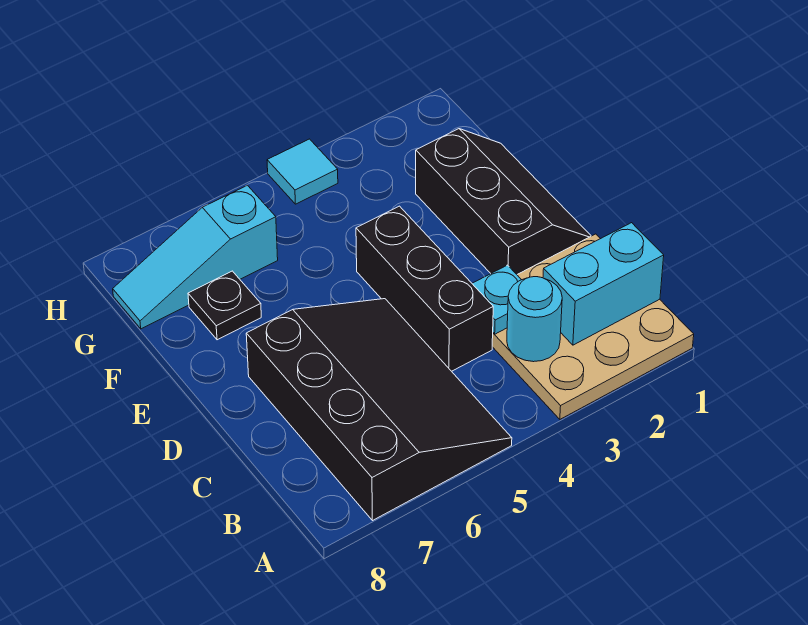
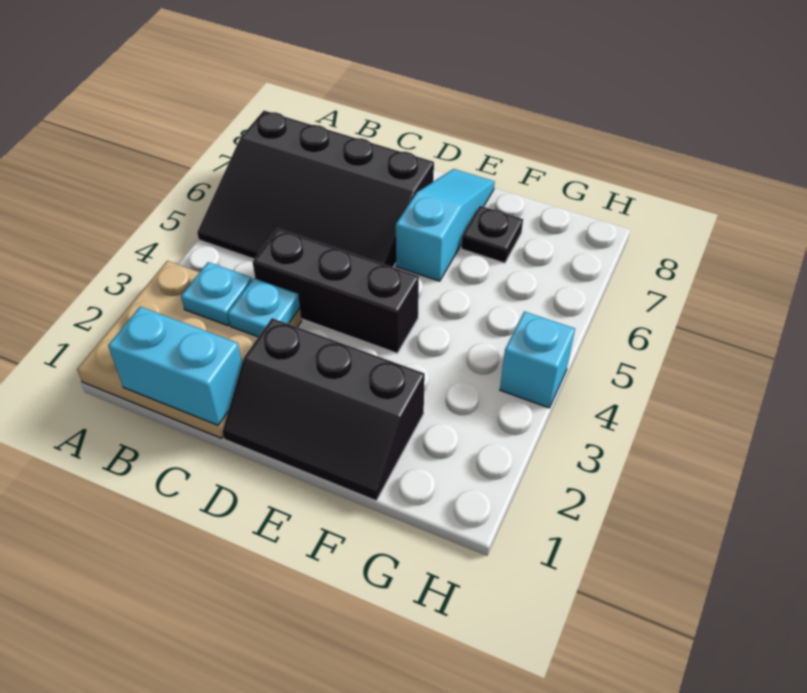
cyan 1x2 brick [543,223,664,345] -> cyan 1x2 brick turned to [108,307,242,425]
cyan 1x1 round brick [507,277,562,362] -> cyan 1x1 plate [181,262,252,326]
cyan 1x3 slope [113,185,278,329] -> cyan 1x3 slope moved to [396,169,495,281]
cyan 1x1 tile [267,139,338,204] -> cyan 1x1 brick [500,311,575,408]

